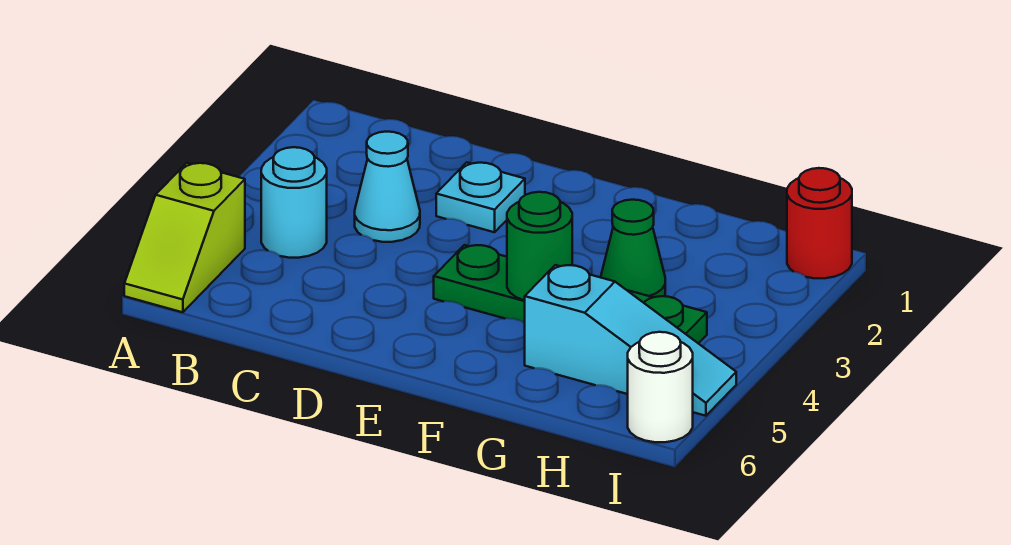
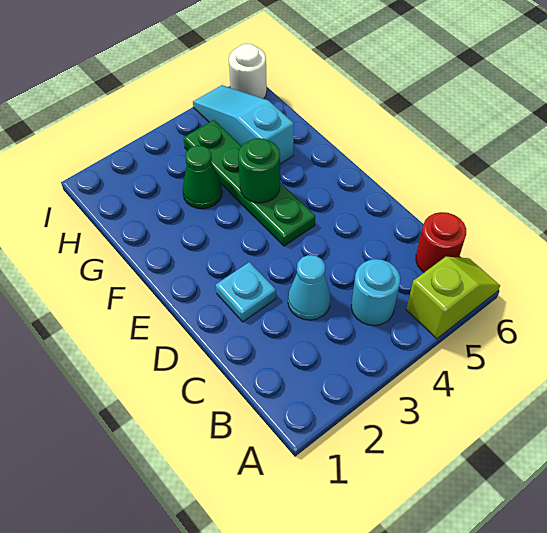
red 1x1 round brick [787,168,852,278] -> red 1x1 round brick moved to [416,212,466,272]

